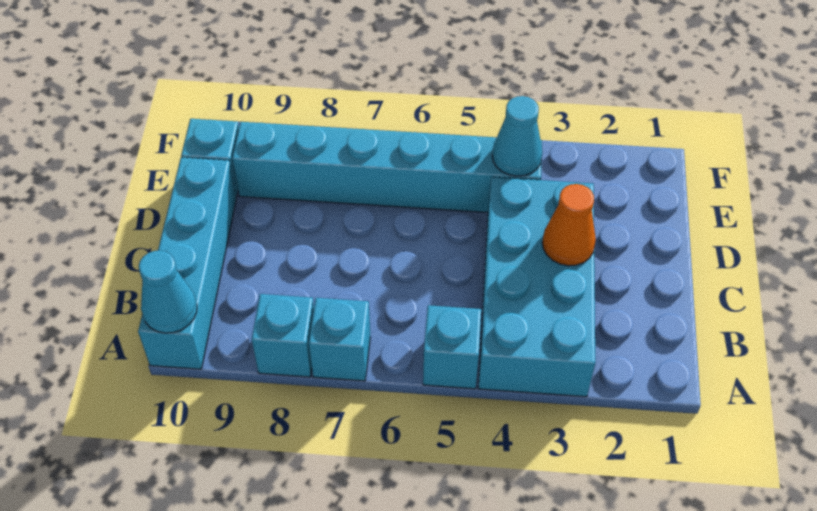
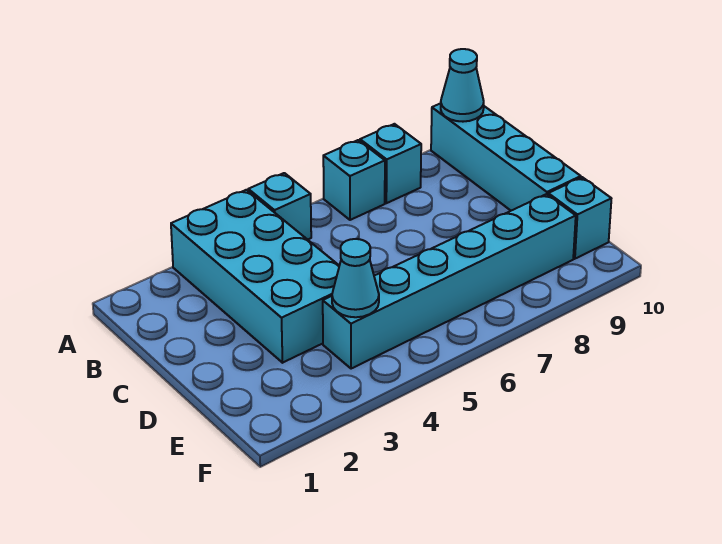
orange 1x1 cone [542,184,596,266] -> none

